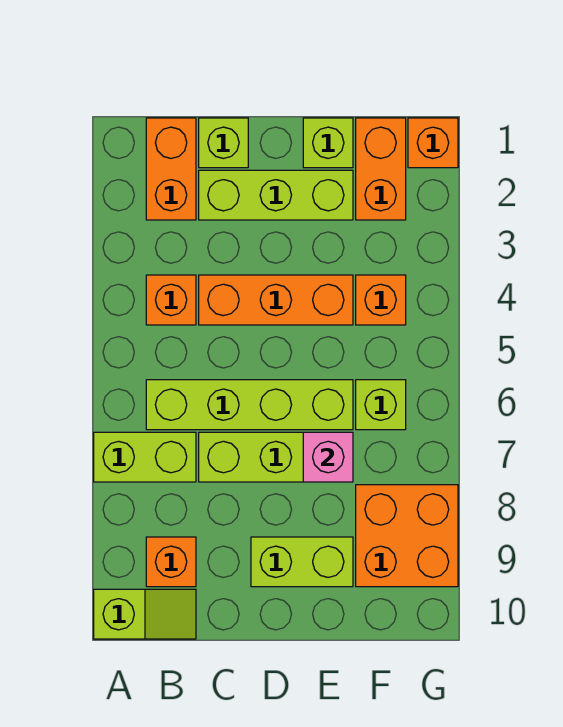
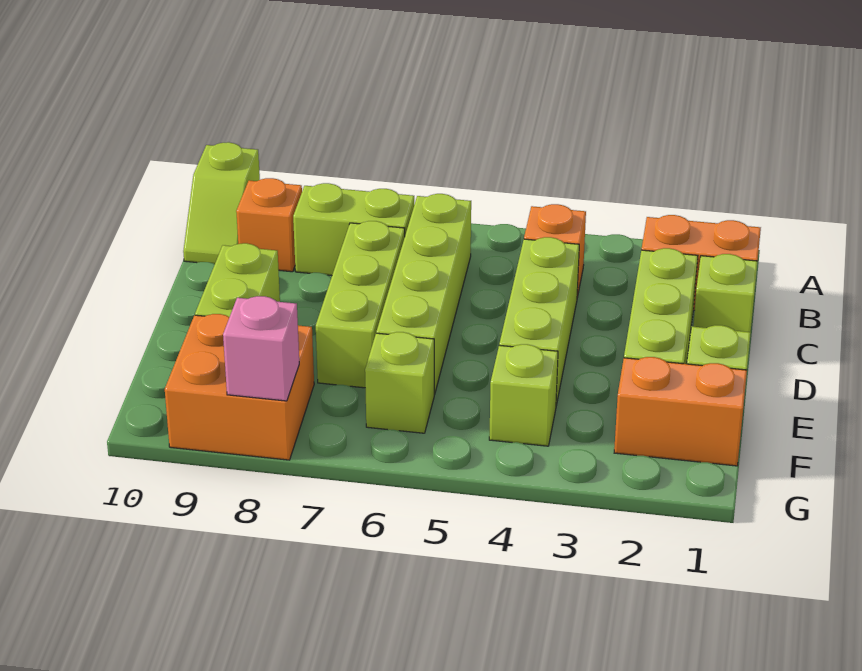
lime 1x2 brick [94,432,196,482] -> lime 1x2 brick turned to [293,183,414,276]
orange 1x3 brick [199,275,353,325] -> lime 1x3 brick [499,237,579,405]
pink 1x1 brick [303,432,353,482] -> pink 1x1 brick moved to [223,296,299,401]
orange 1x1 brick [356,275,406,325] -> lime 1x1 brick [489,344,558,446]
orange 1x1 brick [408,118,458,168] -> none

